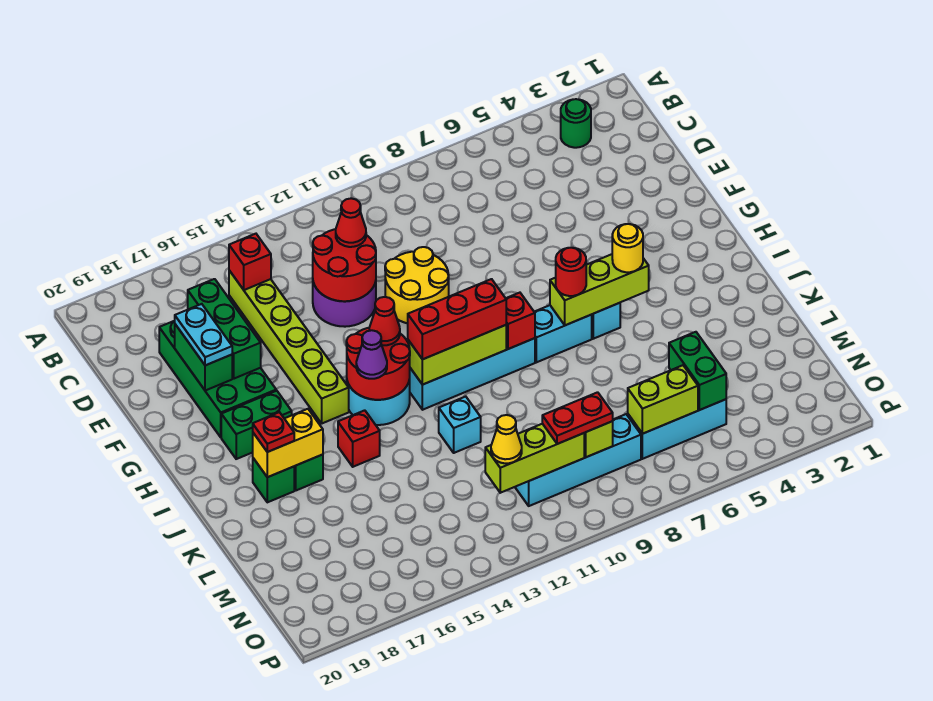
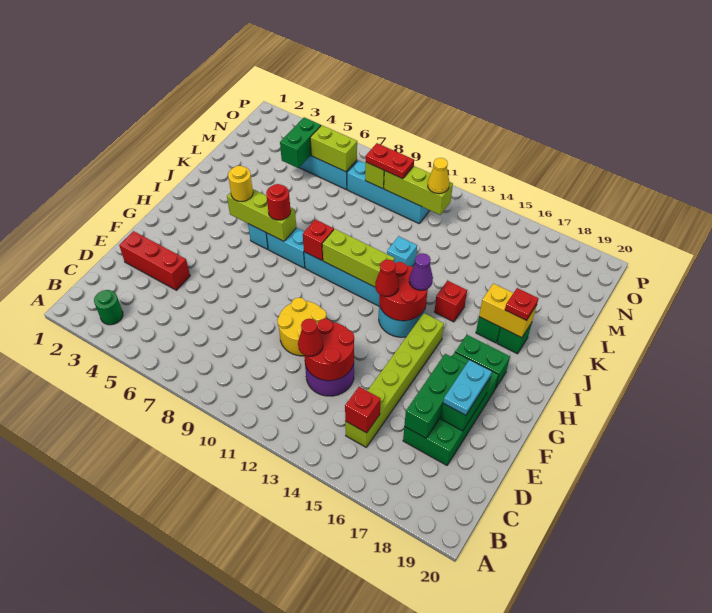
red 1x3 brick [408,279,506,359] -> red 1x3 brick moved to [119,231,190,290]

